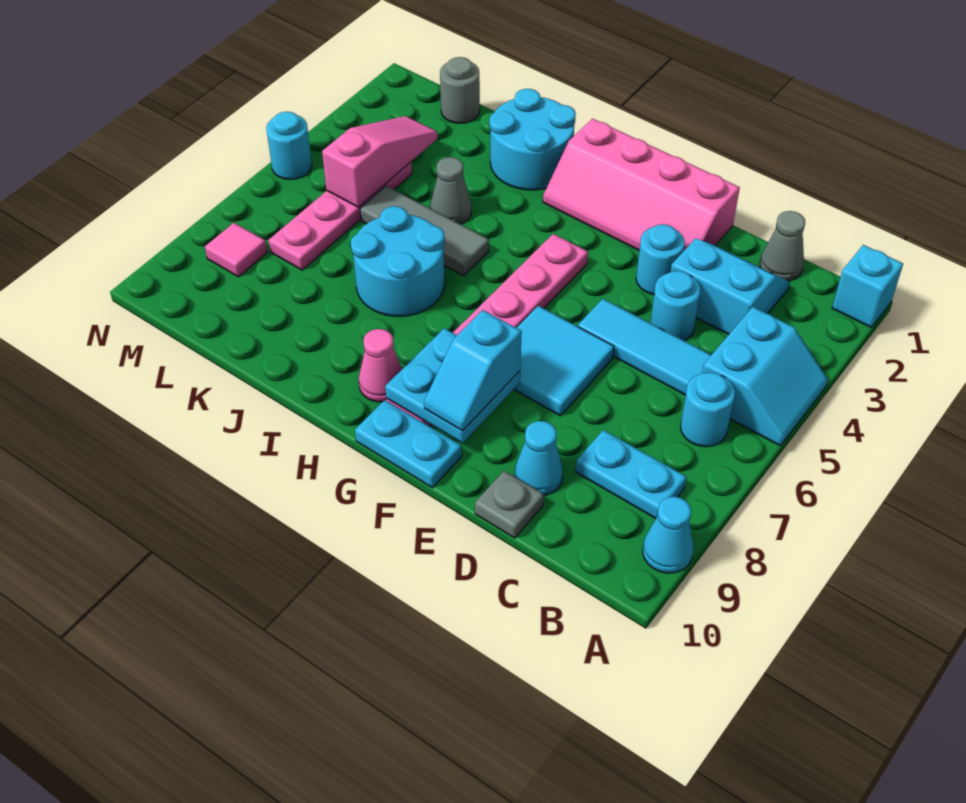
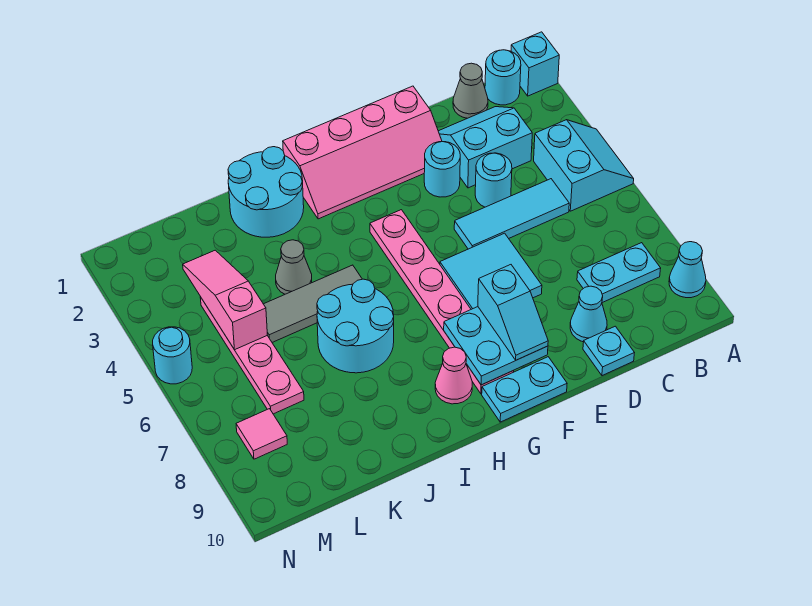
cyan 1x1 round brick [681,373,735,447] -> cyan 1x1 round brick moved to [485,50,521,105]
grey 1x1 plate [475,471,544,538] -> cyan 1x1 plate [583,326,634,376]
grey 1x1 round brick [440,57,480,123] -> none

